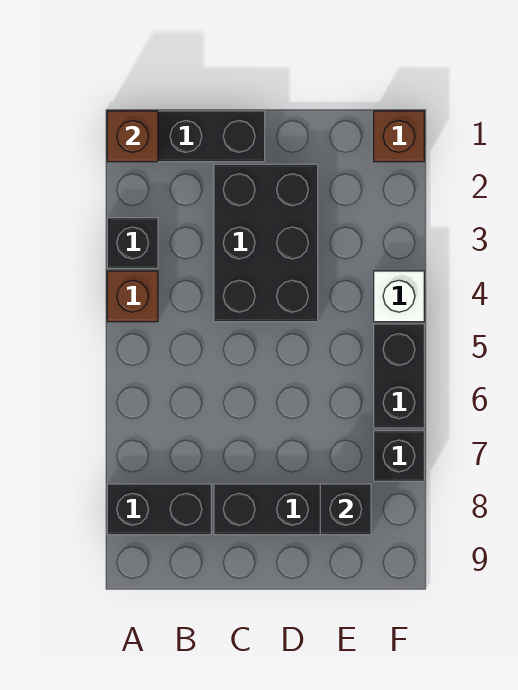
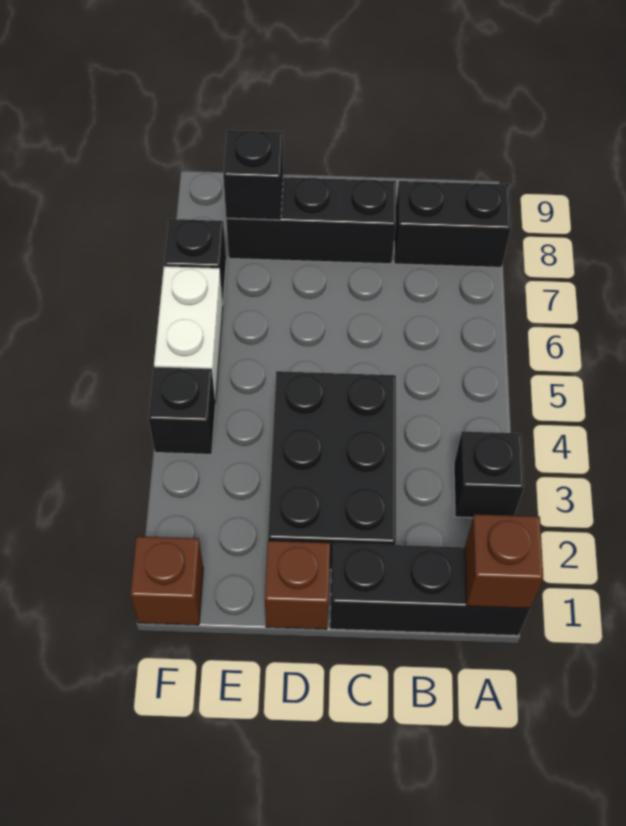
brown 1x1 brick [107,271,158,322] -> brown 1x1 brick moved to [265,541,330,629]
white 1x1 brick [374,271,424,322] -> black 1x1 brick [148,367,215,454]
black 1x2 brick [374,324,424,428] -> white 1x2 brick [154,266,223,402]

